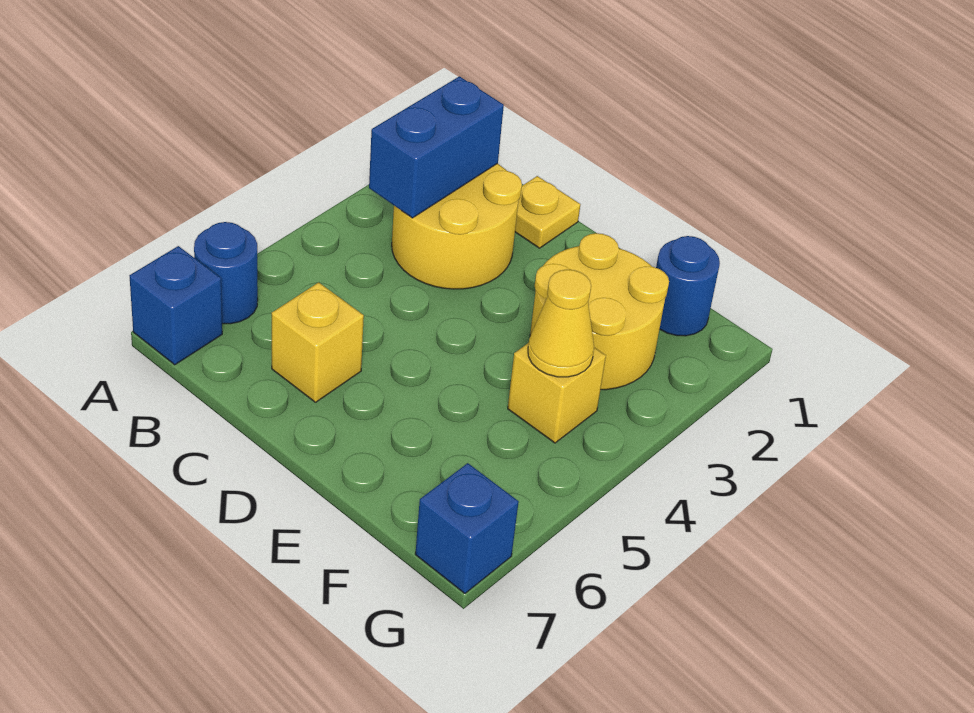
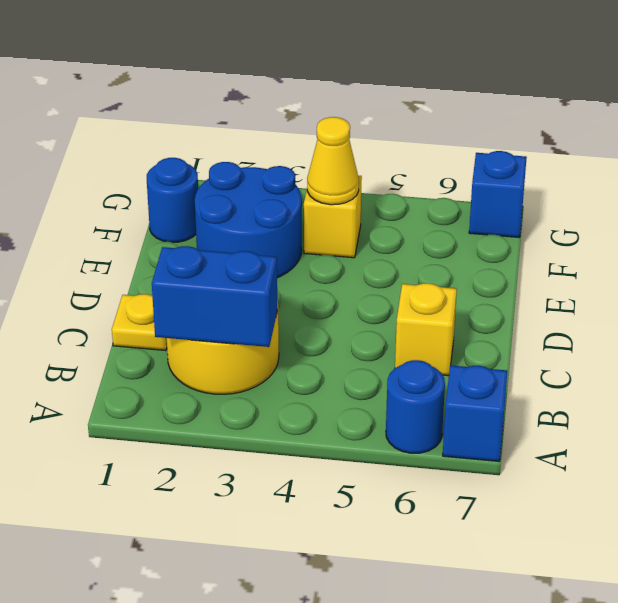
yellow 2x2 round brick [530,233,669,390] -> blue 2x2 round brick [195,162,302,278]

